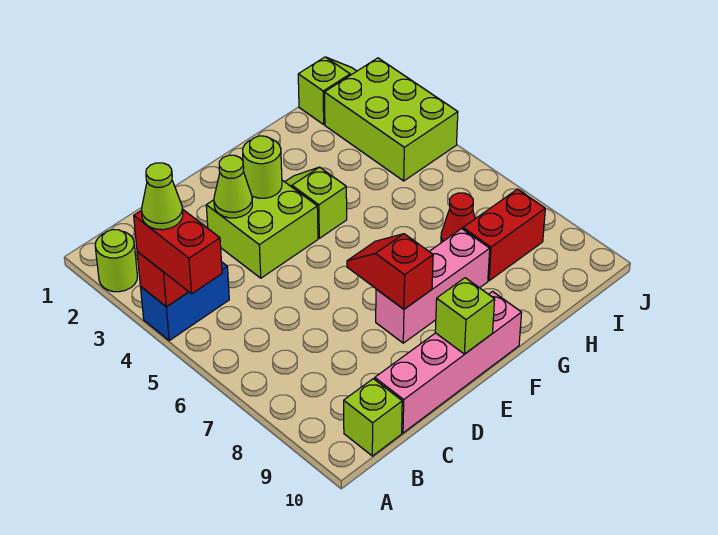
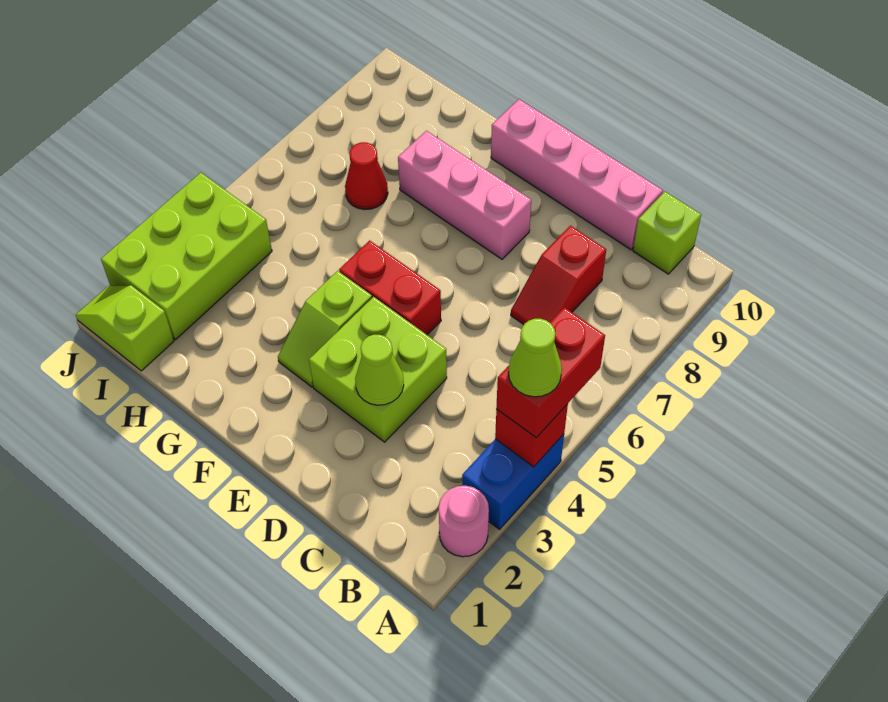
lime 1x1 round brick [95,230,137,292] -> pink 1x1 round brick [439,486,489,557]
blue 1x2 brick [141,262,229,340] -> blue 1x2 brick turned to [462,434,564,529]
lime 1x1 round brick [243,136,282,198] -> none
red 1x2 slope [347,234,433,309] -> red 1x2 slope moved to [511,226,606,325]
lime 1x1 brick [435,278,495,354] -> none
red 1x2 brick [463,189,545,281] -> red 1x2 brick moved to [339,240,441,335]

